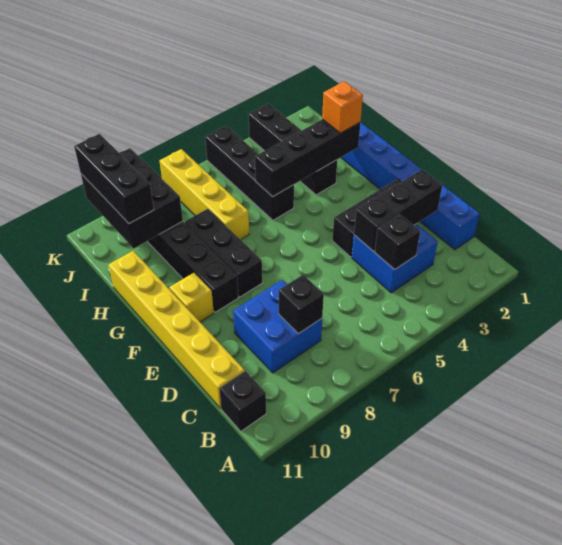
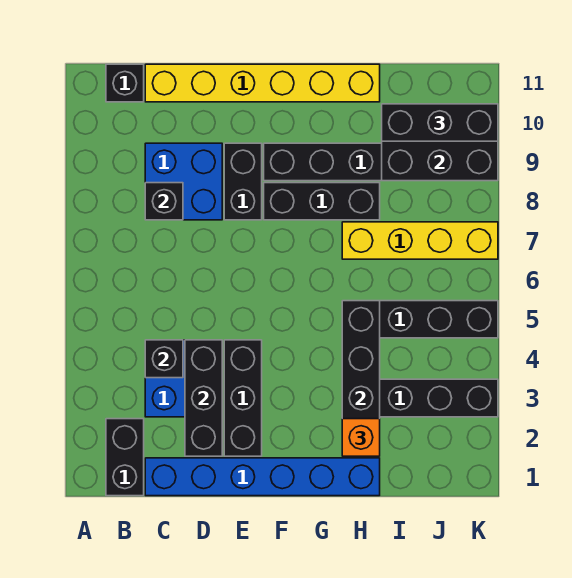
none -> black 1x2 brick [106,419,144,496]
none -> black 1x2 brick [224,143,262,220]
yellow 1x1 brick [169,273,214,322] -> none

